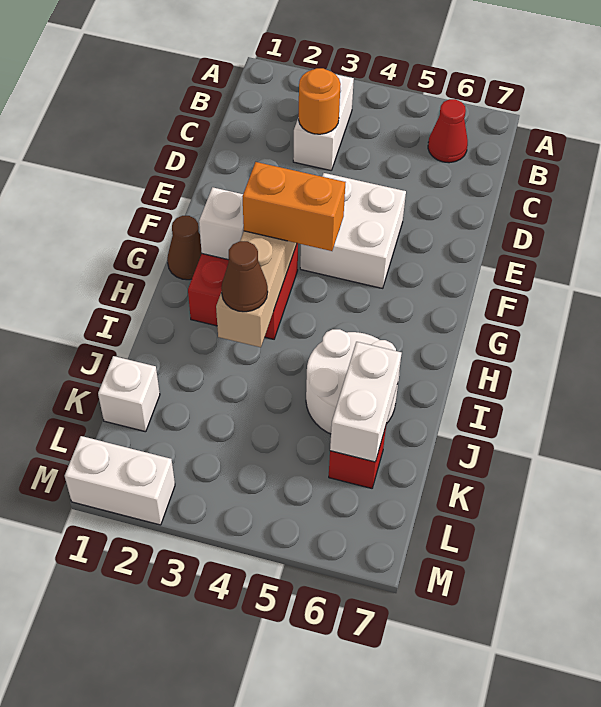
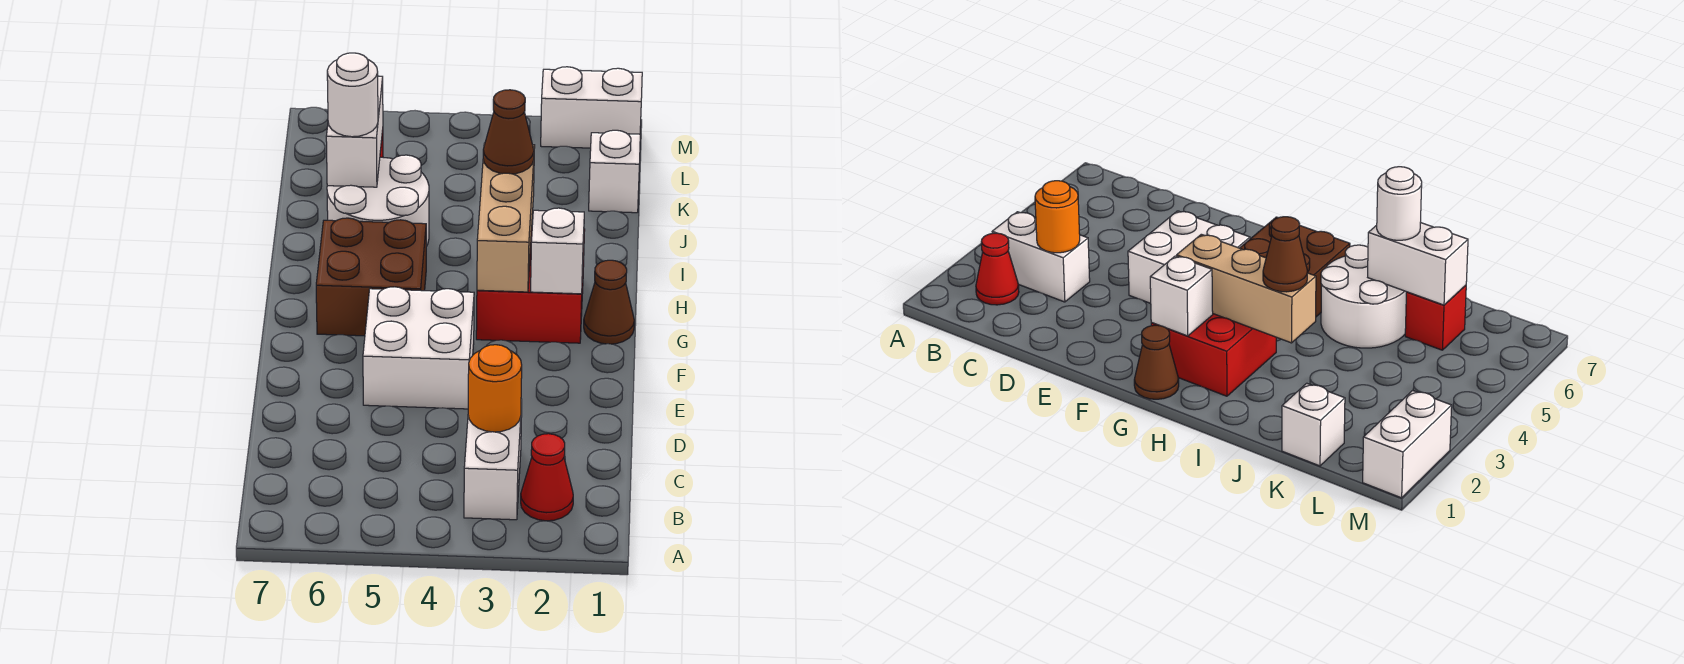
red 1x1 cone [428,99,468,163] -> red 1x1 cone moved to [521,434,573,521]
orange 1x2 brick [242,162,345,251] -> none
none -> brown 2x2 brick [316,218,426,336]
none -> white 1x1 round brick [327,53,378,137]

